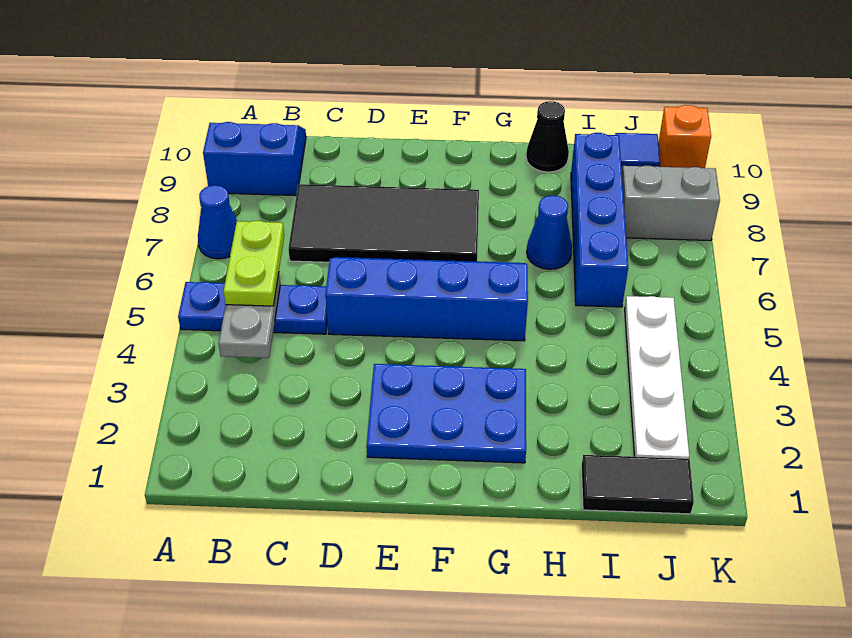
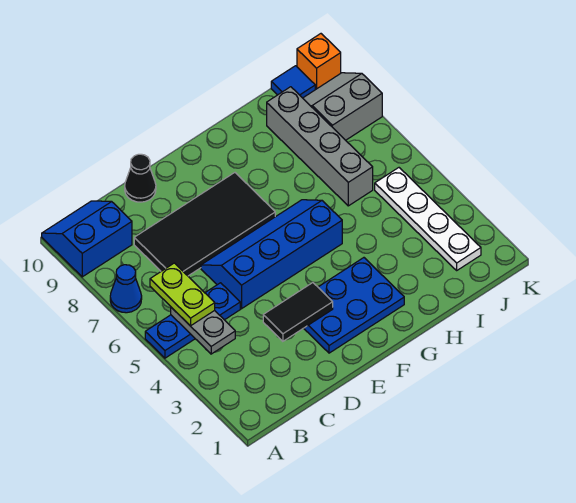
blue 1x1 cone [527,195,572,269] -> none
black 1x1 cone [526,101,569,172] -> black 1x1 cone moved to [125,154,156,202]
black 1x2 tile [581,455,694,514] -> black 1x2 tile moved to [263,283,333,341]
blue 1x4 brick [571,133,628,307] -> grey 1x4 brick [267,87,373,206]

